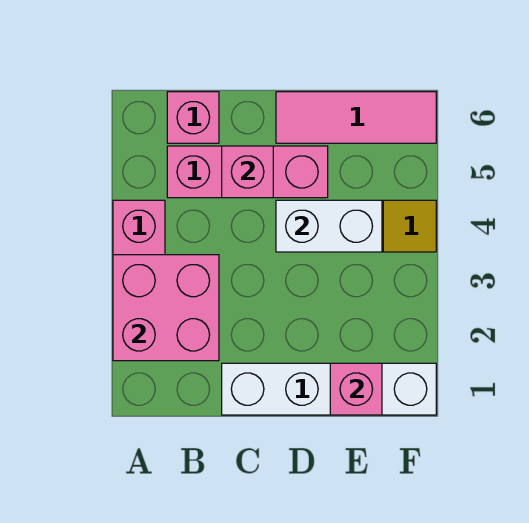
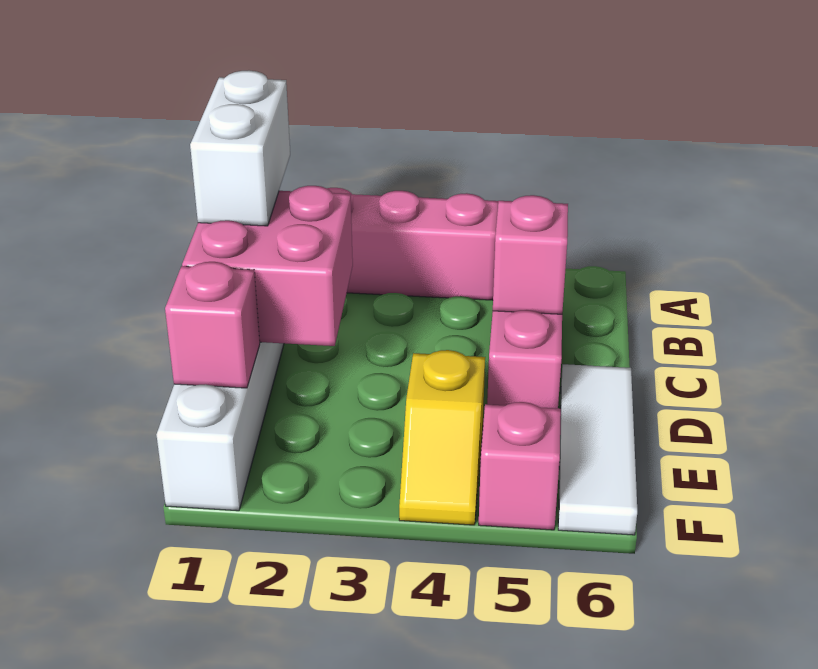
pink 2x2 brick [113,255,219,361] -> pink 2x2 brick moved to [182,186,353,346]
pink 1x1 brick [167,92,219,143] -> pink 1x1 brick moved to [479,402,561,530]
white 1x2 brick [276,200,382,252] -> white 1x2 brick moved to [190,70,290,226]
pink 1x3 tile [276,92,436,143] -> white 1x3 tile [558,364,637,535]

